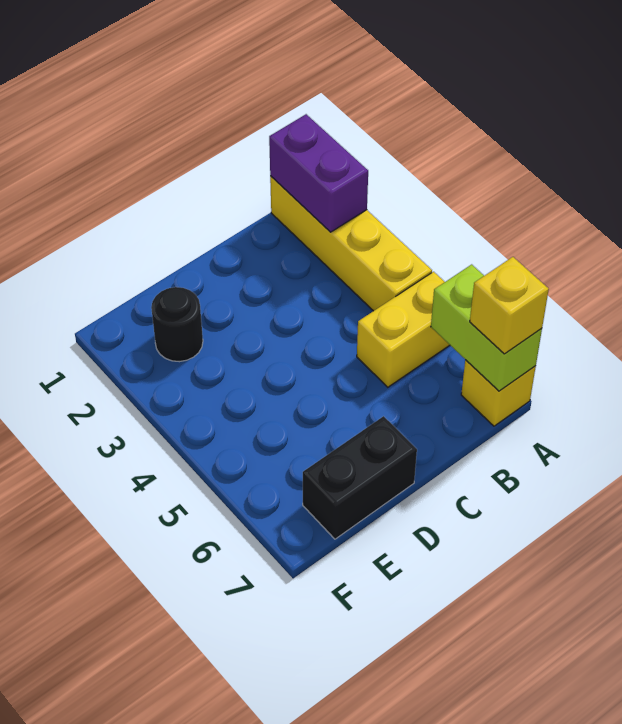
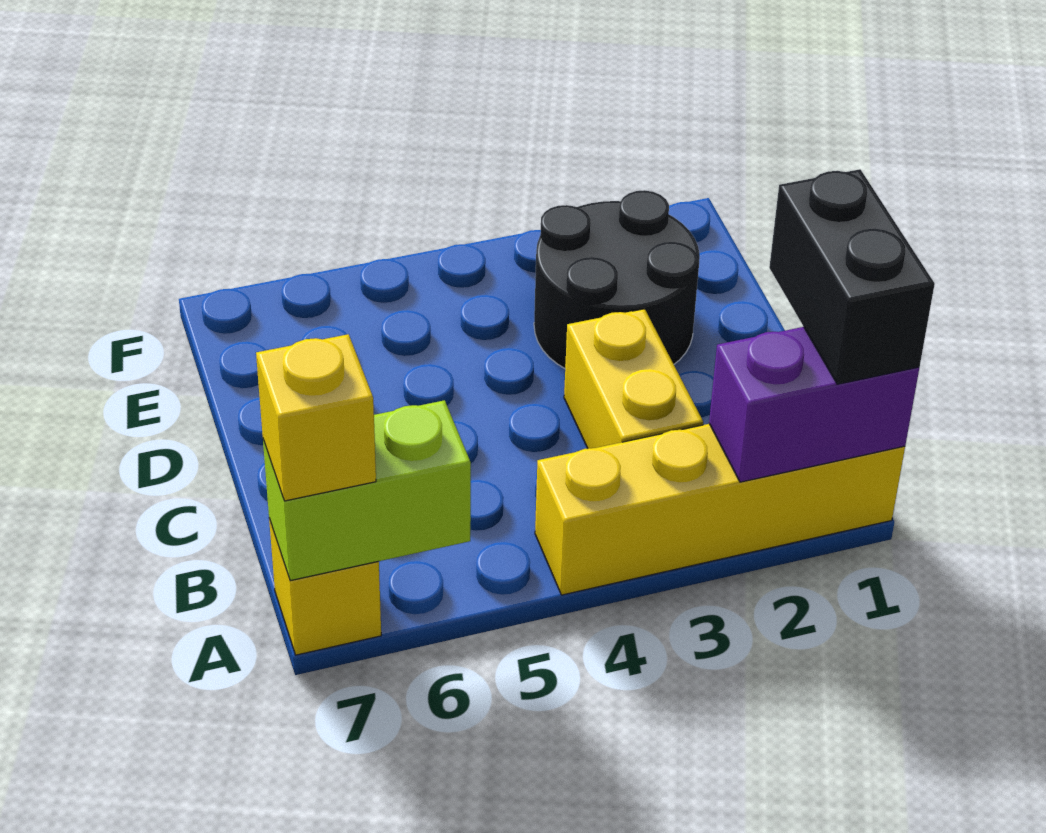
yellow 1x2 brick [357,272,450,387] -> yellow 1x2 brick moved to [564,309,703,448]
black 1x2 brick [303,416,417,539] -> black 1x2 brick moved to [769,169,935,384]
black 1x1 round brick [151,287,203,362] -> black 2x2 round brick [534,190,700,368]

